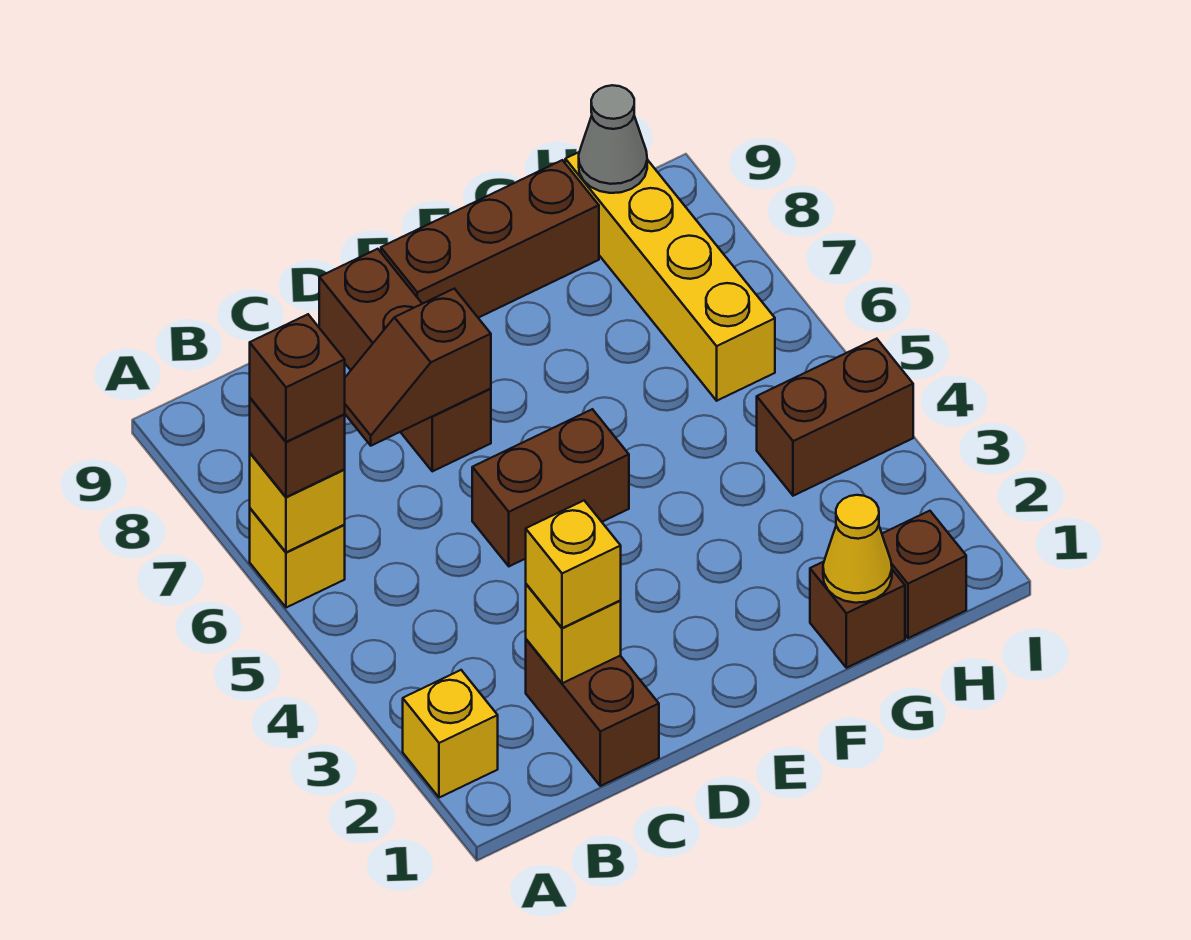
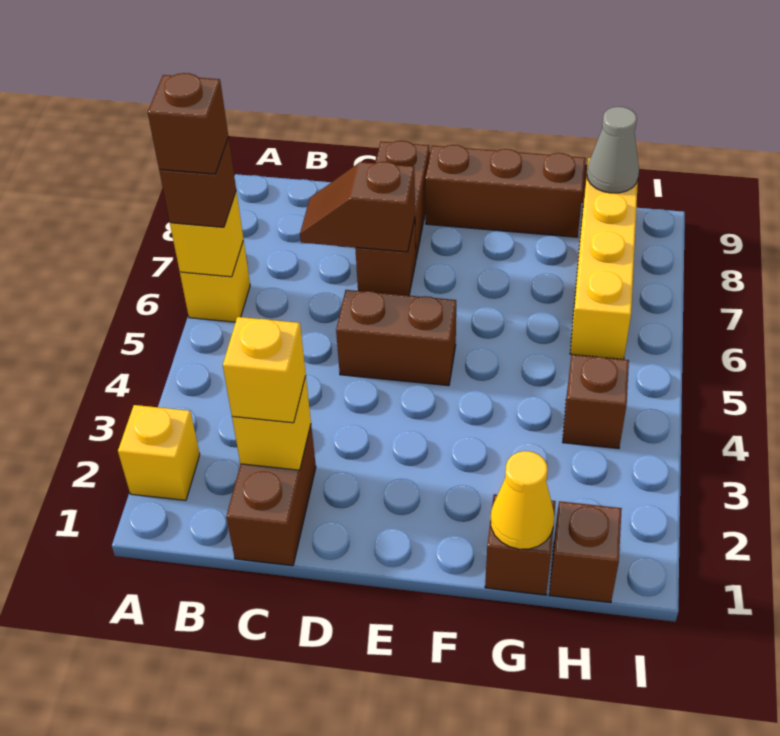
brown 1x2 brick [757,339,913,496] -> brown 1x1 brick [563,355,629,449]

